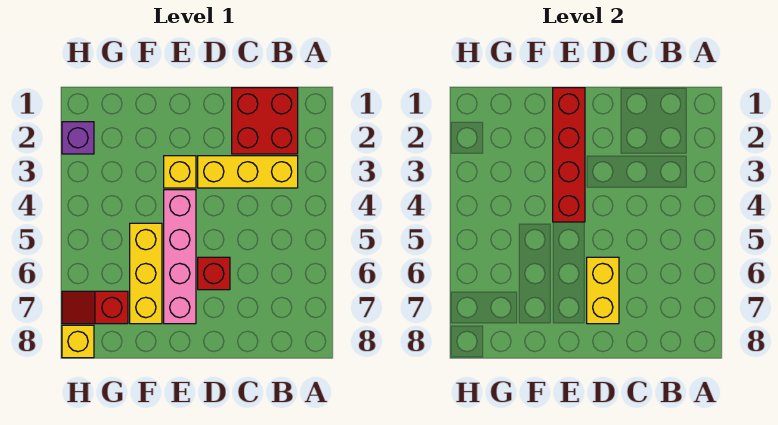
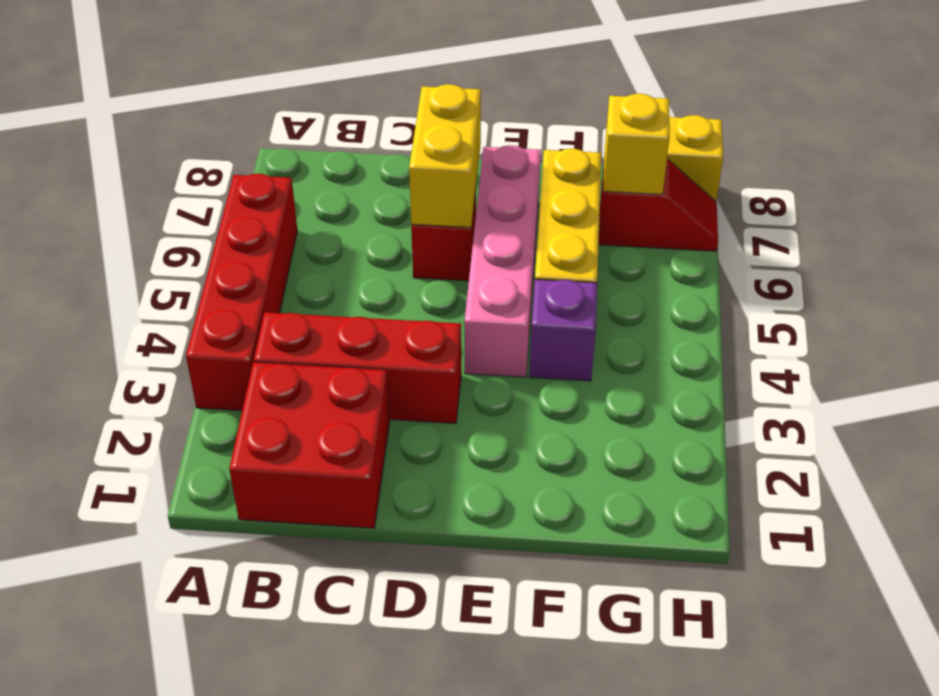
yellow 1x3 brick [198,156,298,188] -> red 1x3 brick [254,312,461,424]
red 1x4 brick [553,88,585,222] -> red 1x4 brick moved to [186,174,297,411]
yellow 1x1 brick [164,156,196,188] -> yellow 1x1 brick moved to [603,94,670,194]
purple 1x1 brick [62,122,94,154] -> purple 1x1 brick moved to [529,279,597,381]

